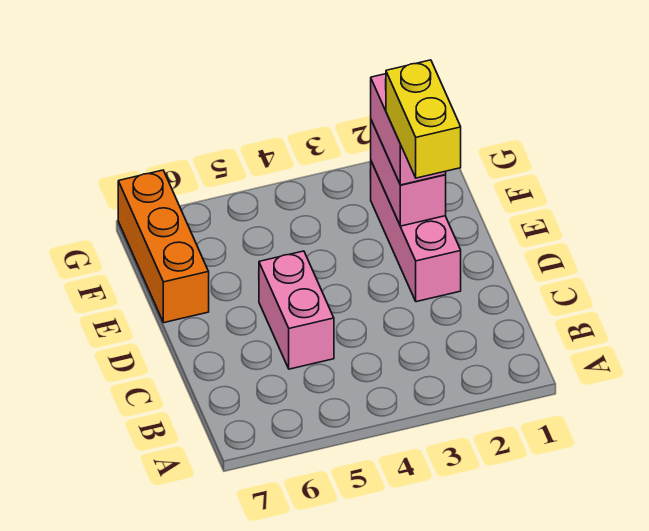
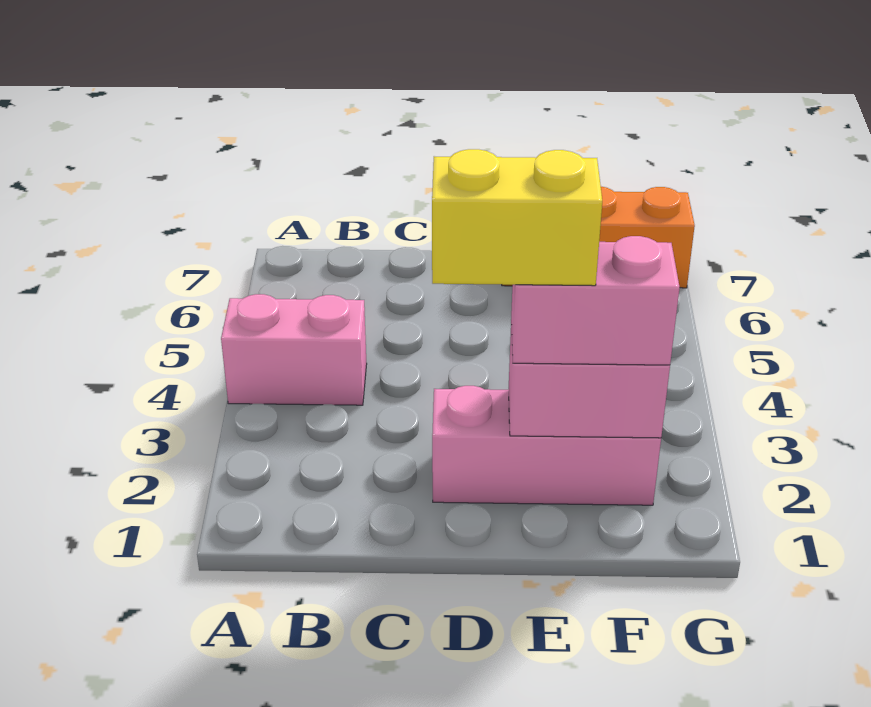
pink 1x2 brick [259,251,334,369] -> pink 1x2 brick moved to [221,294,367,405]

